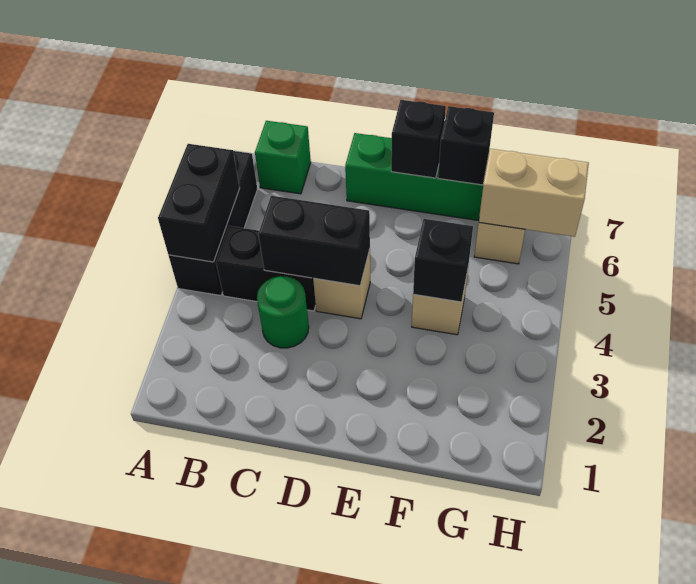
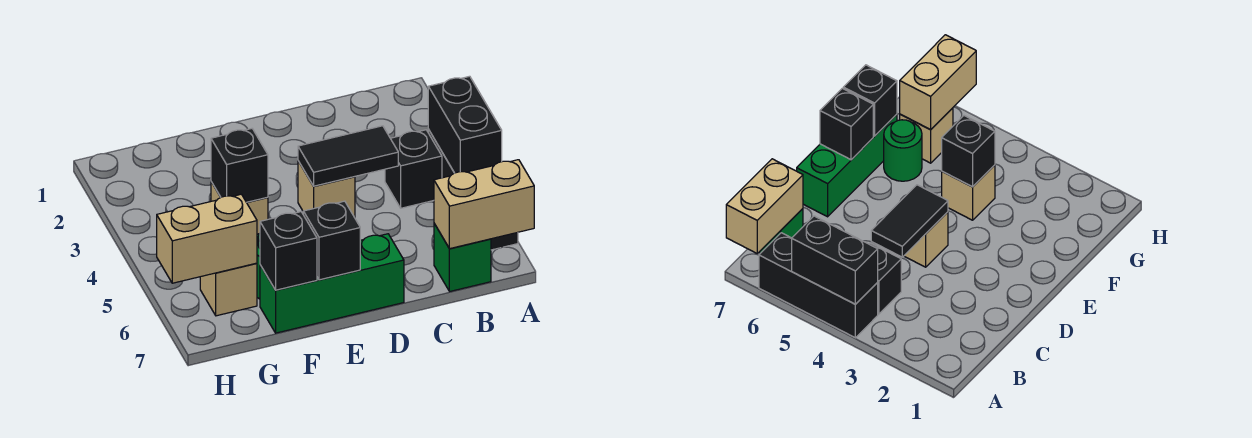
none -> tan 1x2 brick [434,160,534,249]
black 1x2 brick [216,226,316,311] -> black 1x1 brick [385,130,442,208]
green 1x1 round brick [257,276,309,348] -> green 1x1 round brick moved to [884,120,922,181]
black 1x2 brick [258,196,370,286] -> black 1x2 tile [298,126,398,186]

